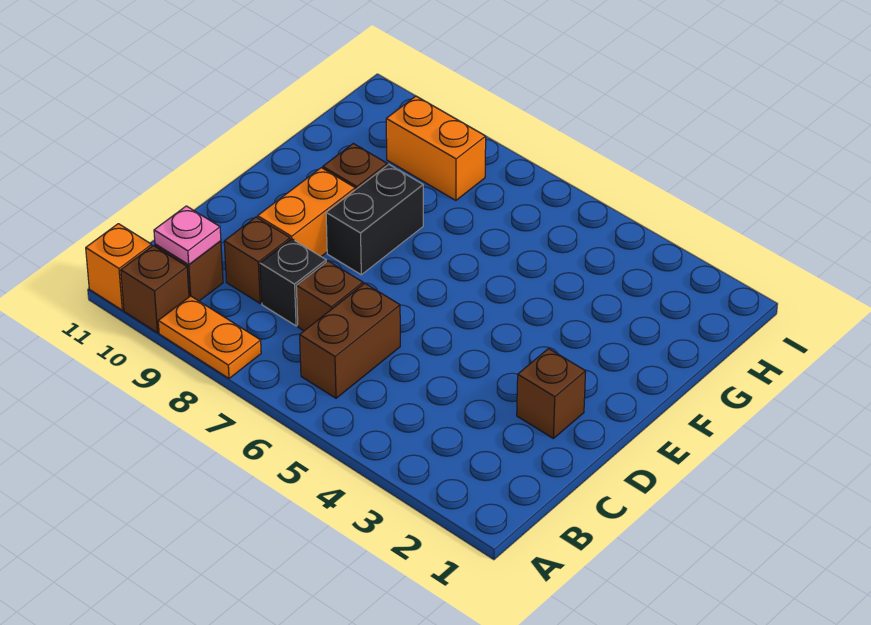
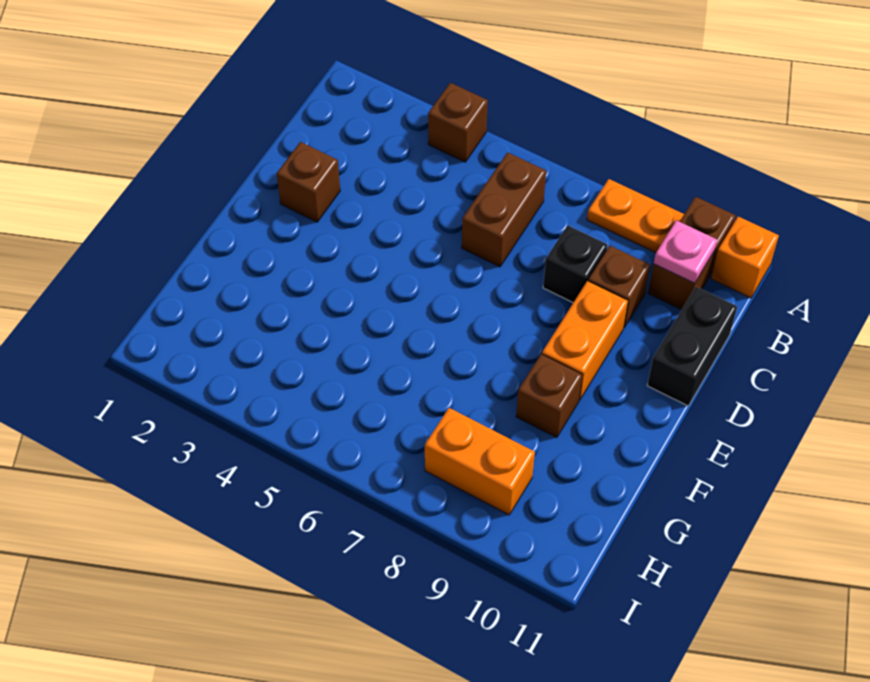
brown 1x1 brick [296,261,363,331] -> brown 1x1 brick moved to [428,83,488,162]
black 1x2 brick [326,165,423,275] -> black 1x2 brick moved to [647,287,737,406]

